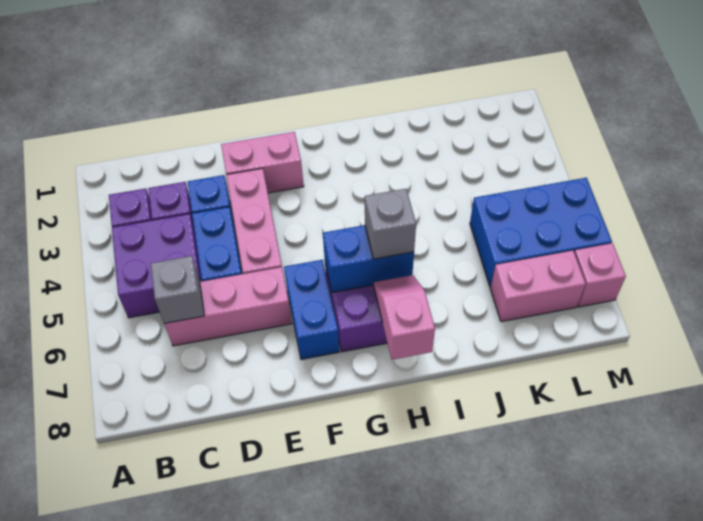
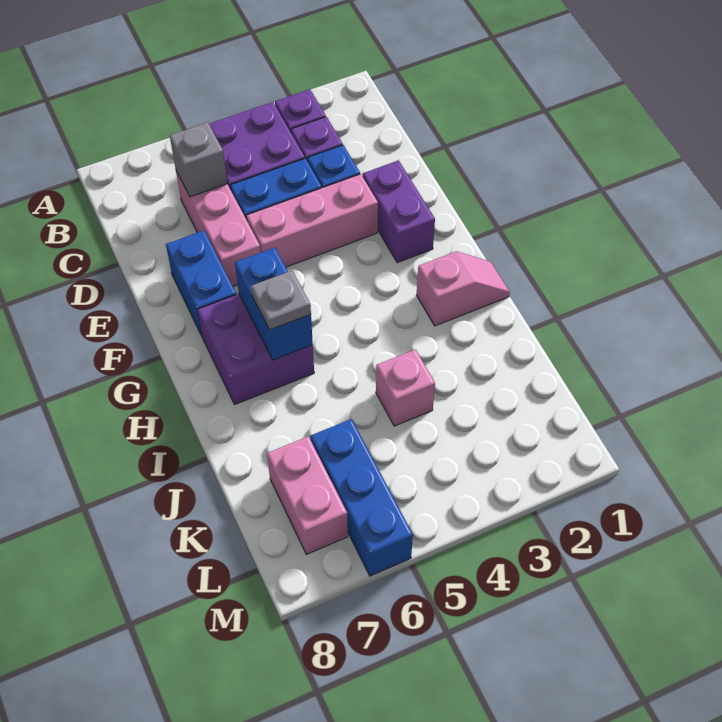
pink 1x2 brick [221,132,304,193] -> purple 1x2 brick [363,160,435,263]
blue 1x2 brick [284,260,339,359] -> blue 1x2 brick turned to [166,230,236,336]
grey 1x1 brick [365,189,416,259] -> grey 1x1 plate [251,271,311,330]
pink 1x2 slope [374,275,435,360] -> pink 1x2 slope moved to [417,251,510,326]
blue 2x3 brick [470,178,612,287] -> blue 1x3 brick [311,419,413,576]
pink 1x1 brick [574,243,626,307] -> pink 1x1 brick moved to [376,349,435,426]

